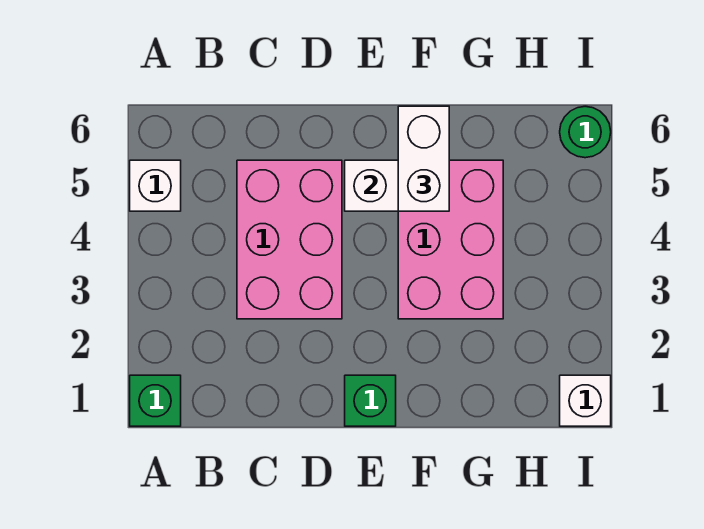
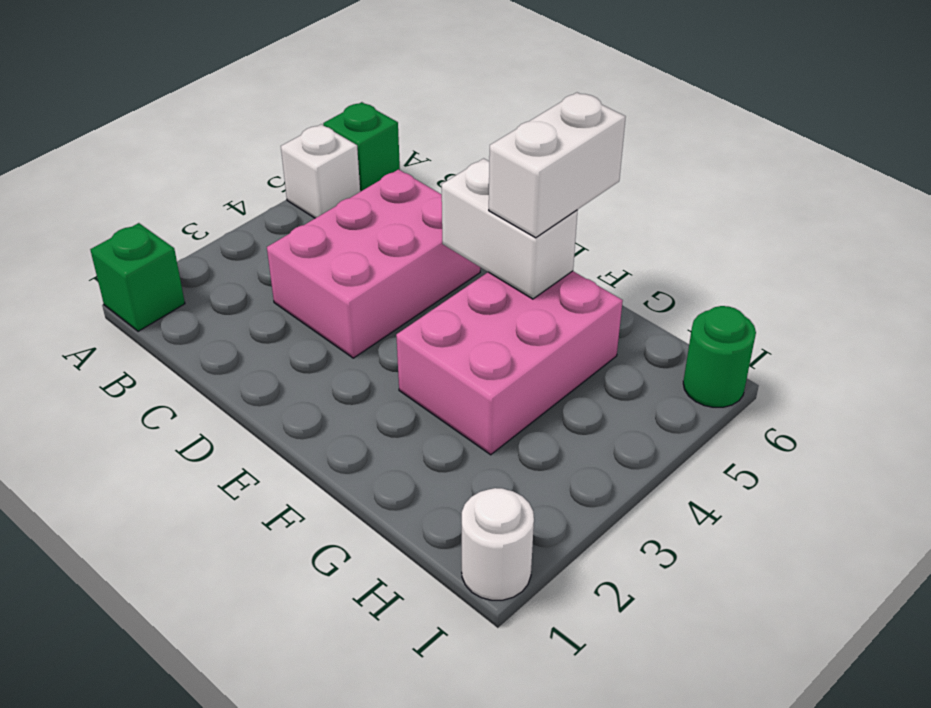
green 1x1 brick [345,375,396,426] -> green 1x1 brick moved to [323,102,400,192]
white 1x1 brick [560,375,611,426] -> white 1x1 round brick [462,488,534,600]

